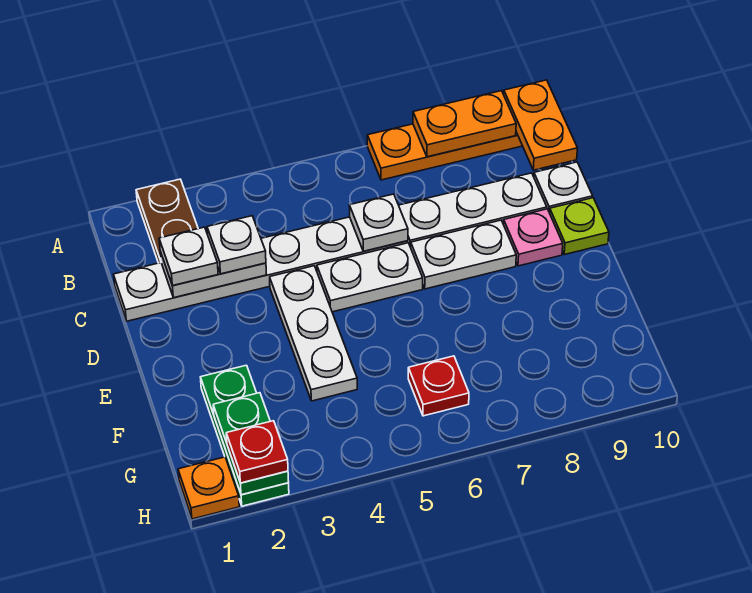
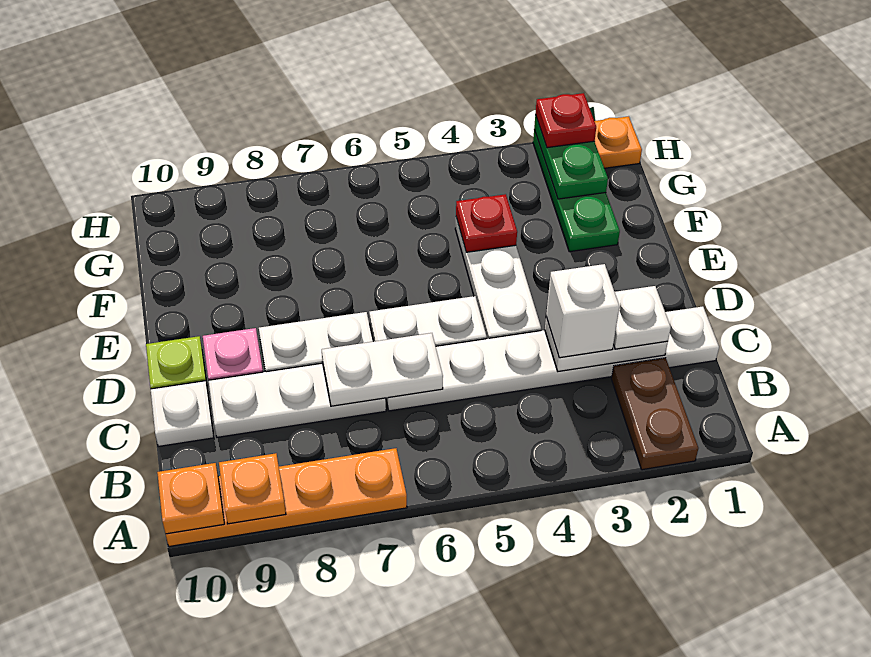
orange 1x2 plate [413,91,516,157] -> orange 1x1 plate [219,453,286,524]
orange 1x2 plate [504,80,578,170] -> orange 1x1 plate [157,463,224,534]
white 1x1 plate [207,216,266,274] -> white 1x1 brick [546,264,619,358]
white 1x1 plate [349,194,408,251] -> white 1x2 plate [322,333,443,406]
red 1x1 plate [408,356,469,416] -> red 1x1 plate moved to [456,194,517,252]

